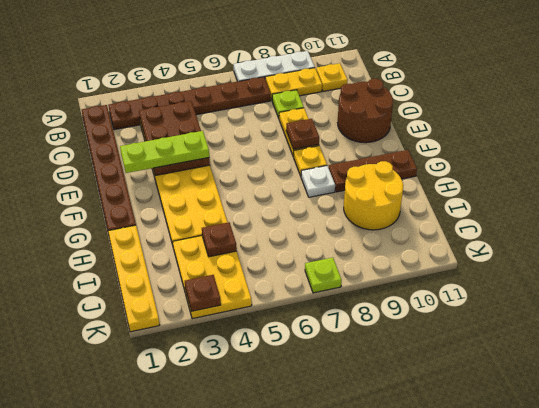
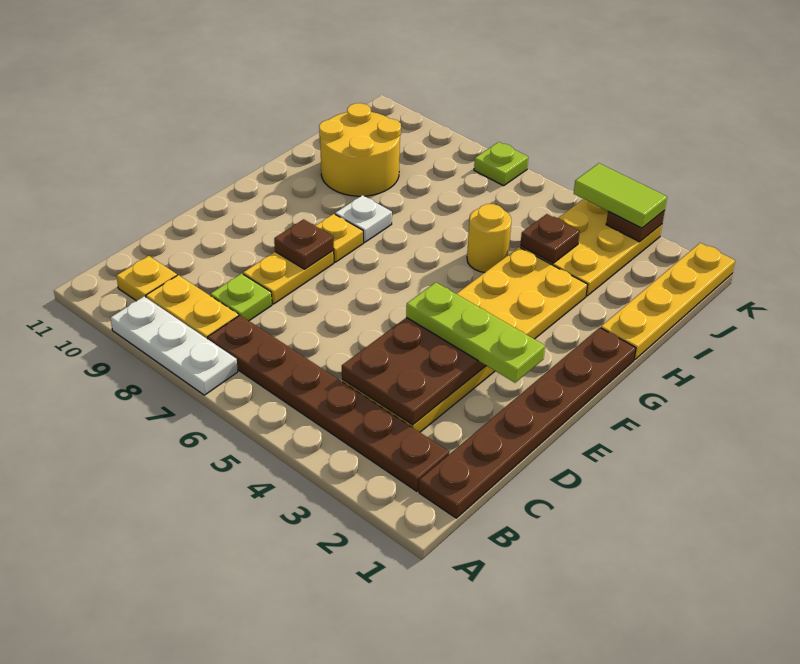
brown 2x2 round brick [338,79,393,143] -> none
brown 1x3 plate [329,150,417,192] -> none
none -> yellow 1x1 round brick [467,204,511,273]
none -> lime 1x2 tile [574,163,667,228]

